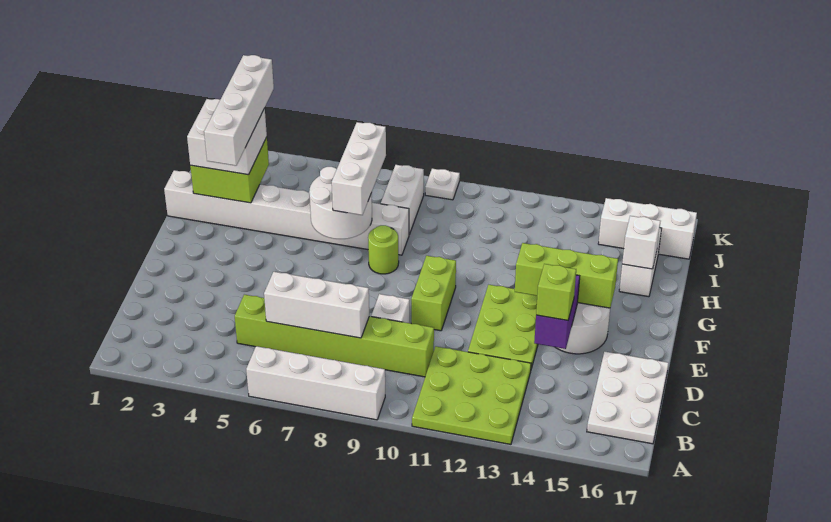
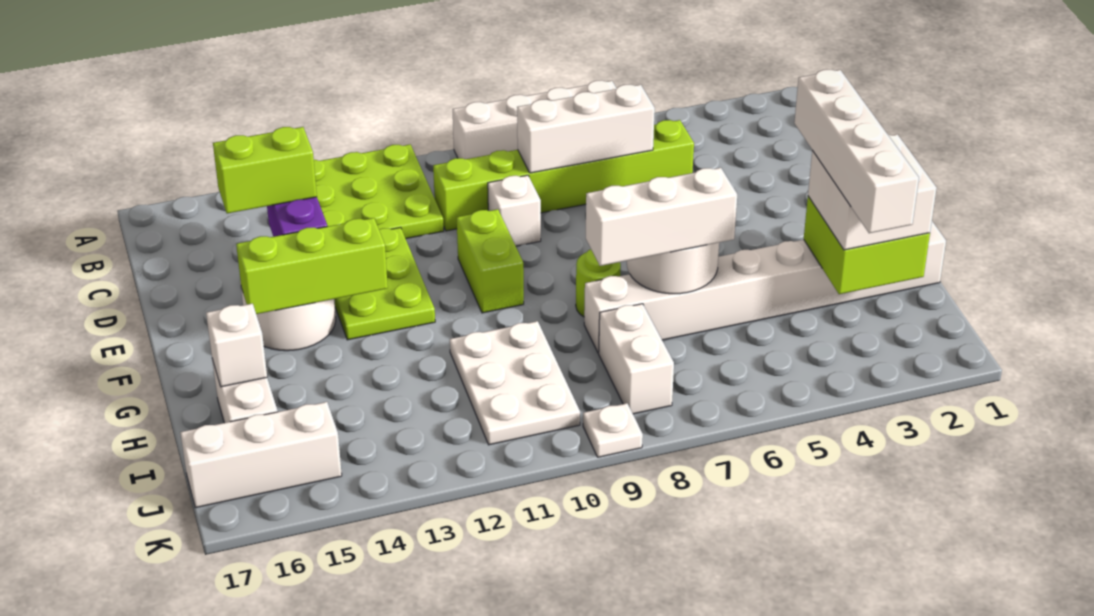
white 2x3 plate [587,352,669,444] -> white 2x3 plate moved to [450,321,580,445]
lime 1x1 brick [536,264,576,320] -> lime 1x2 brick [213,127,317,213]
white 1x3 brick [332,122,386,215] -> white 1x3 brick turned to [586,168,737,266]

